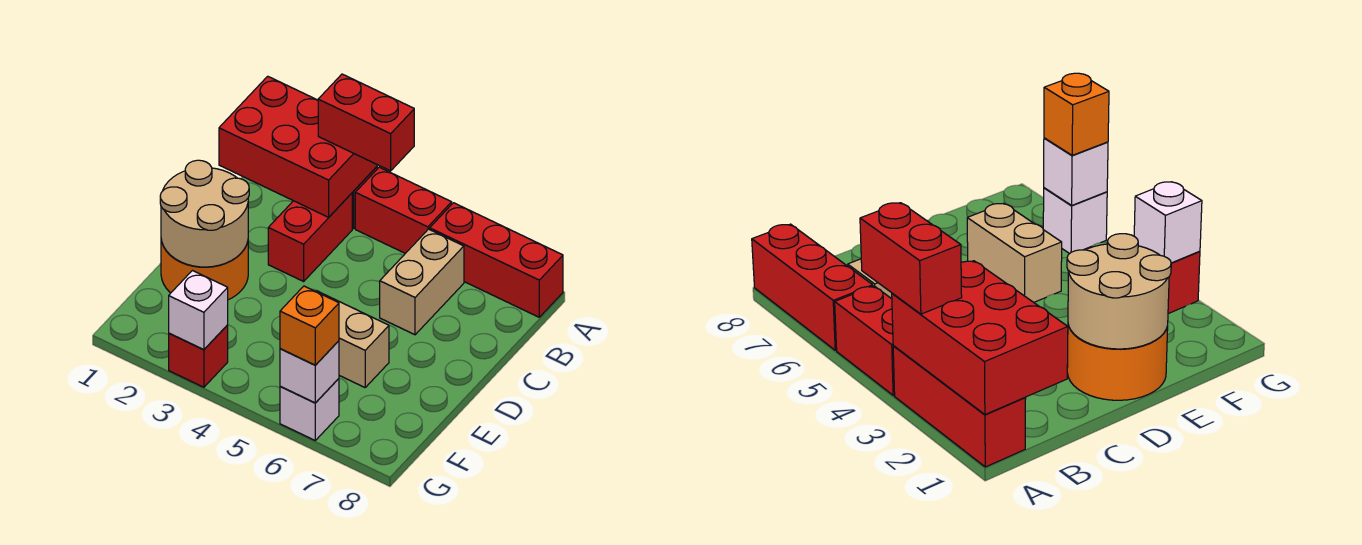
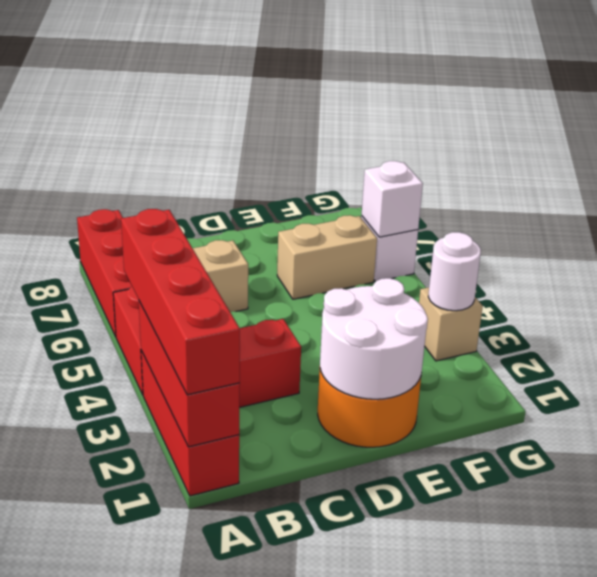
red 2x3 brick [219,76,377,217] -> red 1x3 brick [139,301,240,447]
red 1x2 brick [318,74,414,171] -> red 1x4 brick [121,209,240,395]
tan 2x2 round brick [160,160,249,267] -> white 2x2 round brick [320,278,428,399]
tan 1x2 brick [316,291,389,387] -> tan 1x2 brick turned to [277,215,377,299]
red 1x1 brick [169,325,228,387] -> tan 1x1 brick [419,287,483,361]
white 1x1 brick [169,271,228,350] -> white 1x1 round brick [428,232,481,311]
orange 1x1 brick [280,286,339,365] -> none

